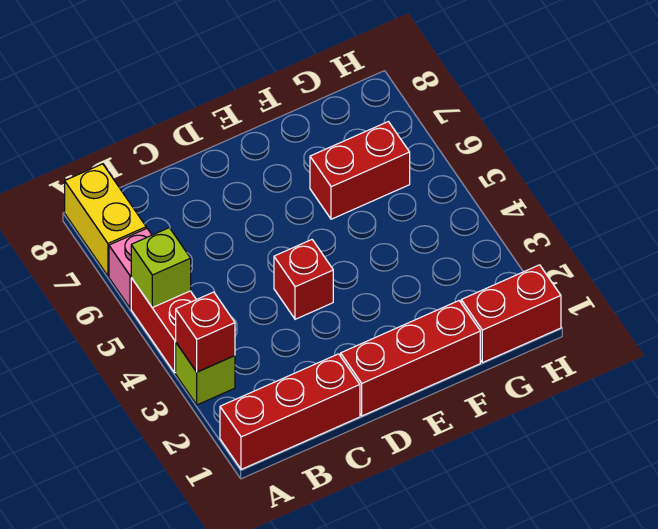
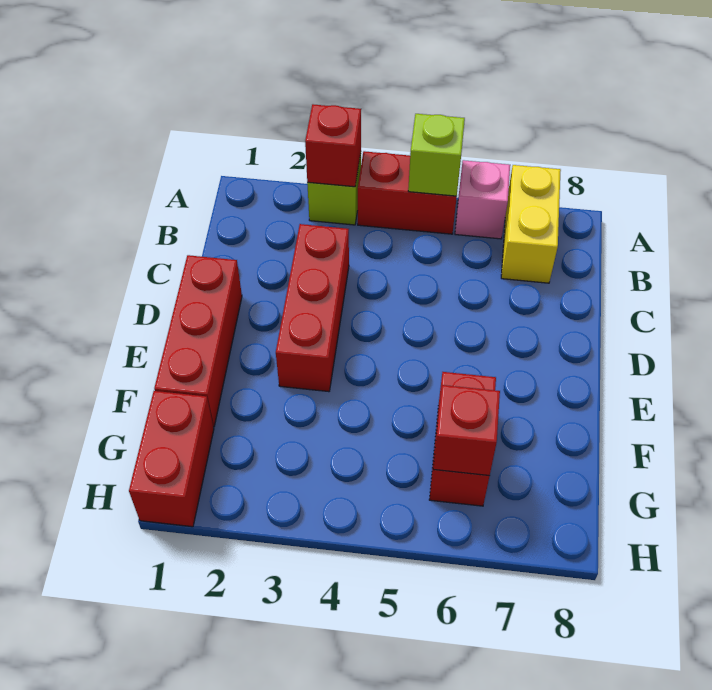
red 1x3 brick [220,354,360,469] -> red 1x3 brick moved to [276,224,349,392]
yellow 1x2 brick [65,164,146,276] -> yellow 1x2 brick turned to [501,165,561,283]
red 1x1 brick [274,240,333,319] -> red 1x1 brick moved to [433,385,500,476]

